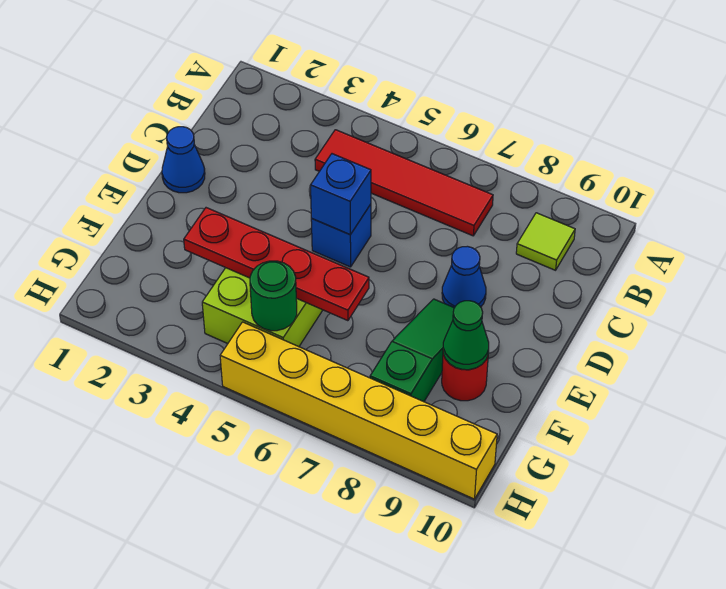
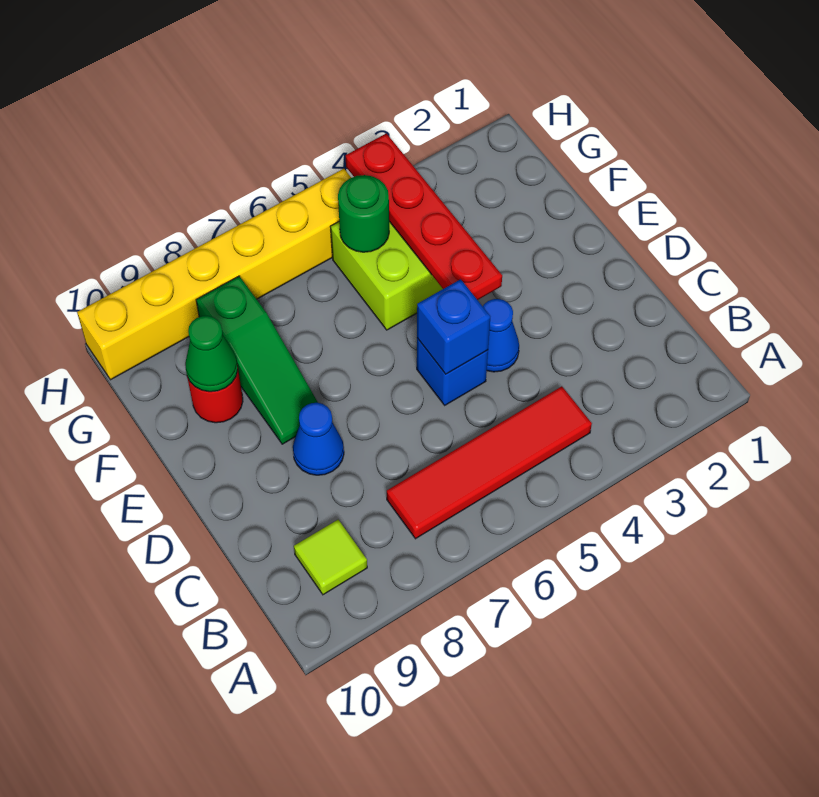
blue 1x1 cone [162,127,205,193] -> blue 1x1 cone moved to [483,299,519,372]
red 1x4 plate [184,208,369,321] -> red 1x4 plate turned to [346,133,502,300]

